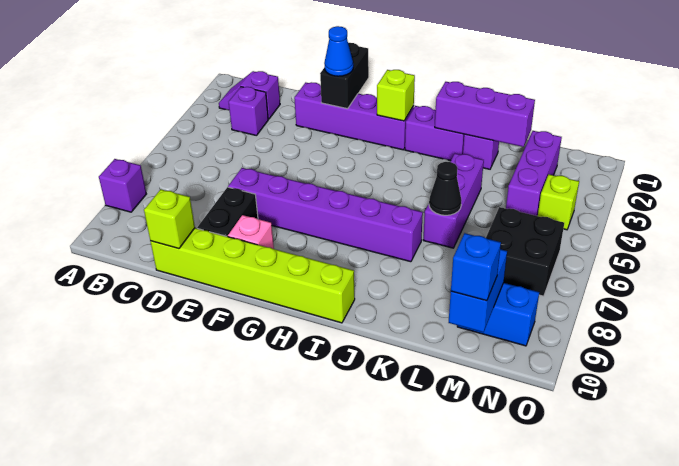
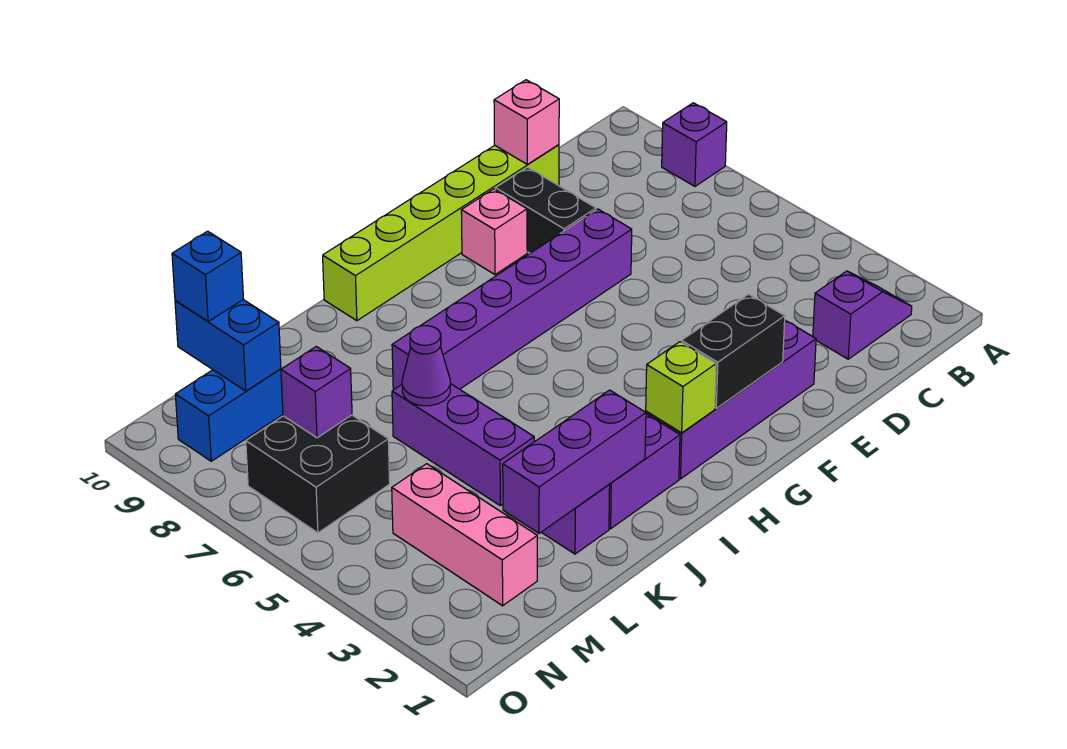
purple 1x1 brick [229,87,268,136] -> purple 1x1 brick moved to [281,347,352,438]
lime 1x1 brick [144,189,195,249] -> pink 1x1 brick [494,80,559,165]
black 1x2 brick [320,43,369,109] -> black 1x2 brick turned to [682,294,785,409]
blue 1x1 cone [324,26,353,76] -> none
black 1x1 cone [429,162,461,215] -> purple 1x1 cone [402,326,450,406]
purple 1x3 brick [506,131,562,216] -> pink 1x3 brick [392,464,537,606]
lime 1x1 brick [538,175,579,230] -> none

